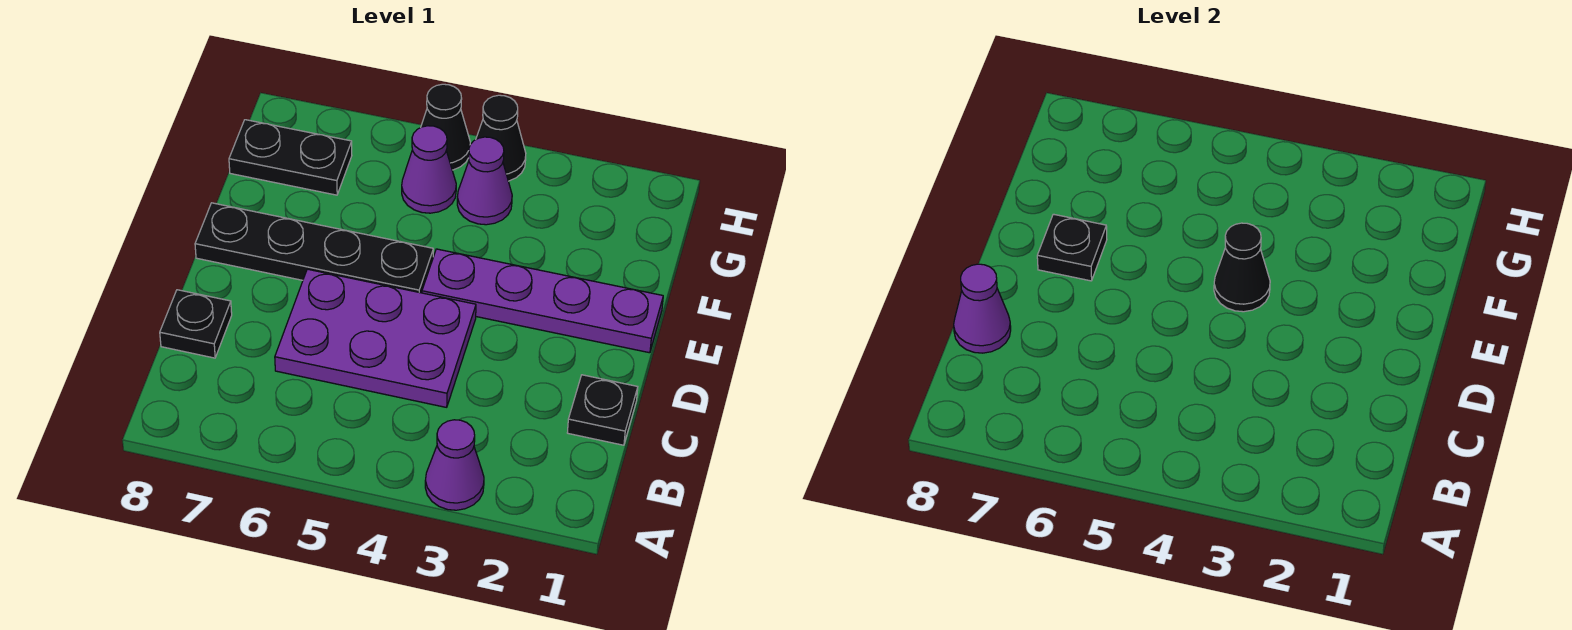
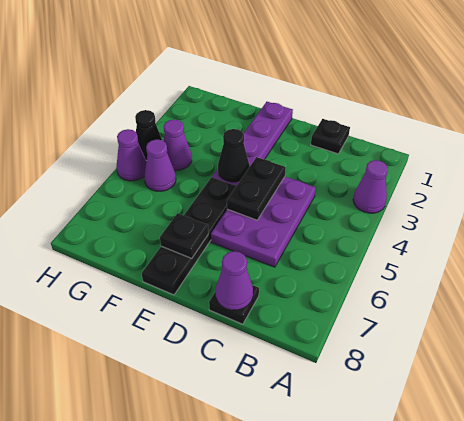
black 1x2 plate [229,120,352,195] -> black 1x2 plate moved to [227,157,286,220]
black 1x1 cone [421,84,470,170] -> purple 1x1 cone [116,129,146,181]

